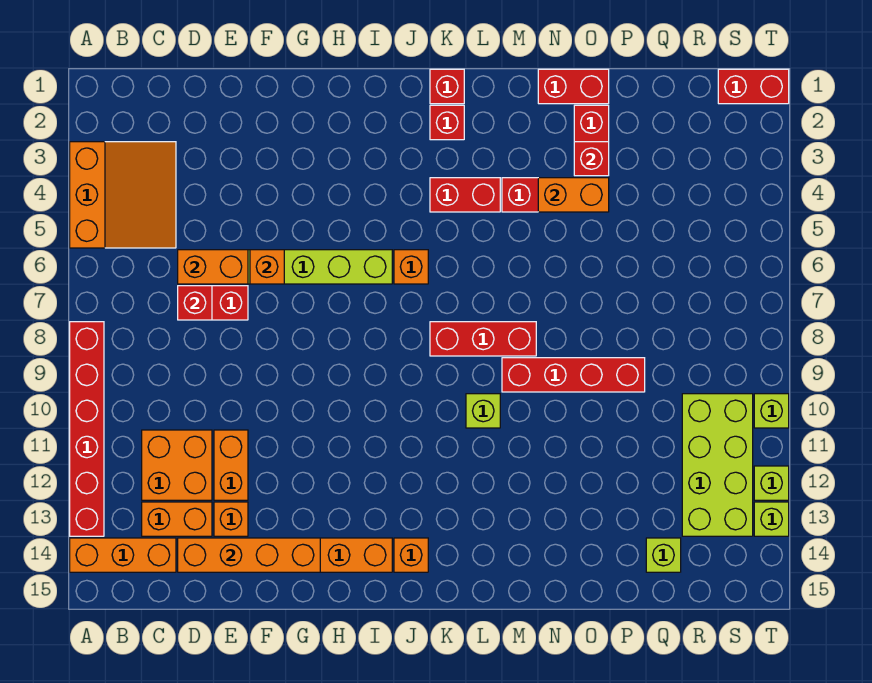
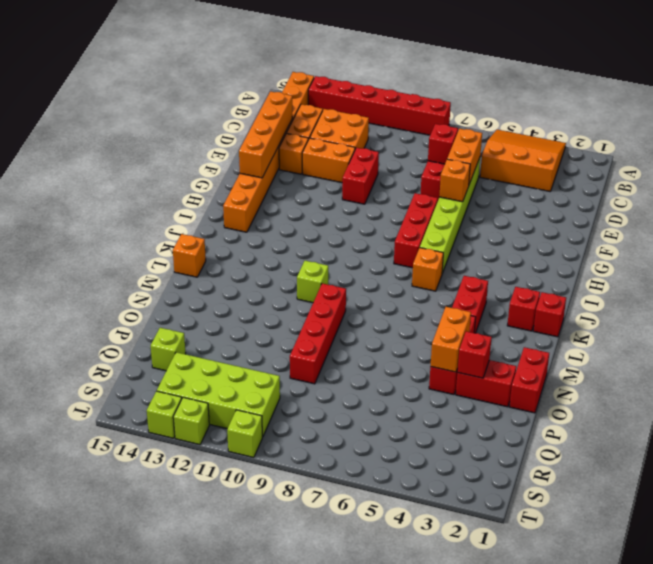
orange 3x3 slope [70,142,176,248] -> orange 3x3 slope turned to [480,130,566,191]
orange 1x1 brick [394,538,428,572] -> orange 1x1 brick moved to [173,234,206,277]
red 1x3 brick [430,322,536,356] -> red 1x3 brick moved to [394,193,438,268]
red 1x2 brick [718,69,789,104] -> red 1x2 brick moved to [342,148,379,204]

